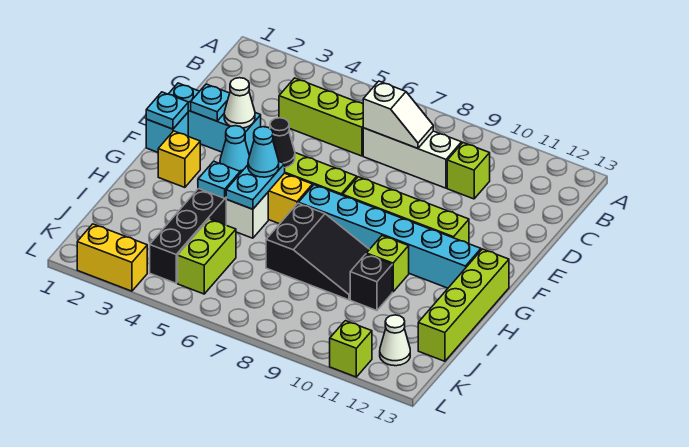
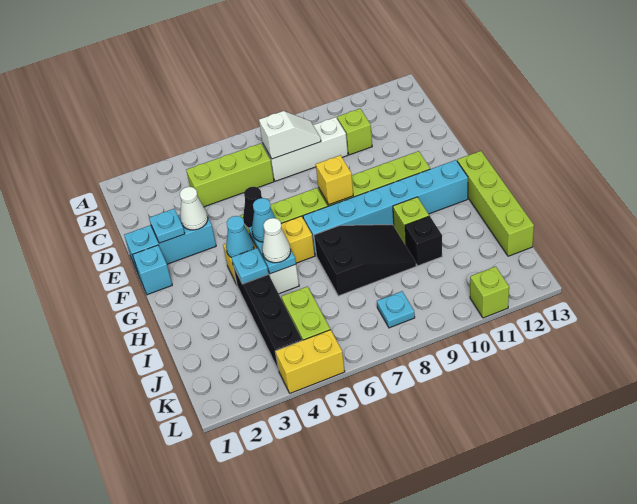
cyan 1x1 plate [146,92,188,129] -> cyan 1x1 plate moved to [377,291,415,328]
yellow 1x1 brick [158,131,200,187] -> yellow 1x1 brick moved to [316,155,353,205]
white 1x1 cone [380,315,410,366] -> white 1x1 cone moved to [262,218,291,263]
yellow 1x2 brick [77,224,147,291] -> yellow 1x2 brick moved to [275,330,345,393]

